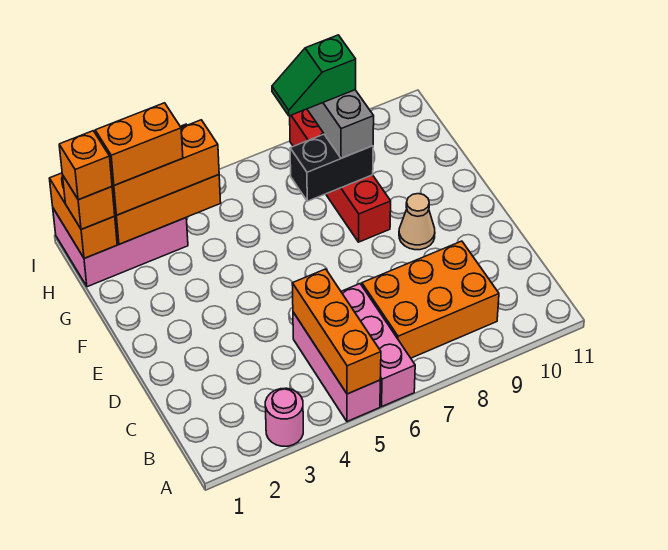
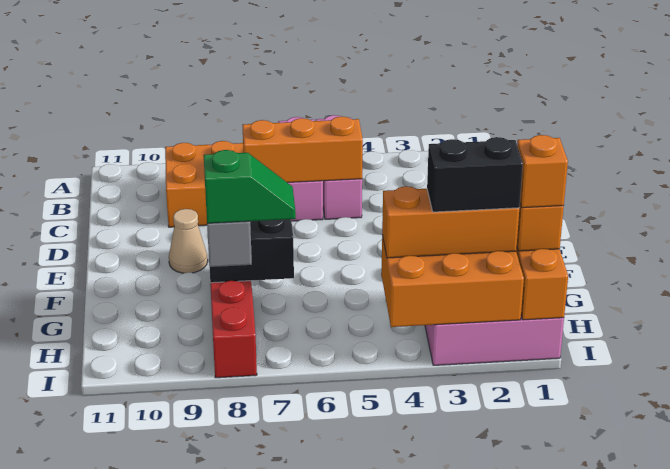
pink 1x1 round brick [265,388,303,446] -> none
orange 1x3 brick [292,269,381,394] -> orange 1x3 brick turned to [242,116,363,182]
orange 1x2 brick [95,103,183,185] -> black 1x2 brick [427,137,523,212]

